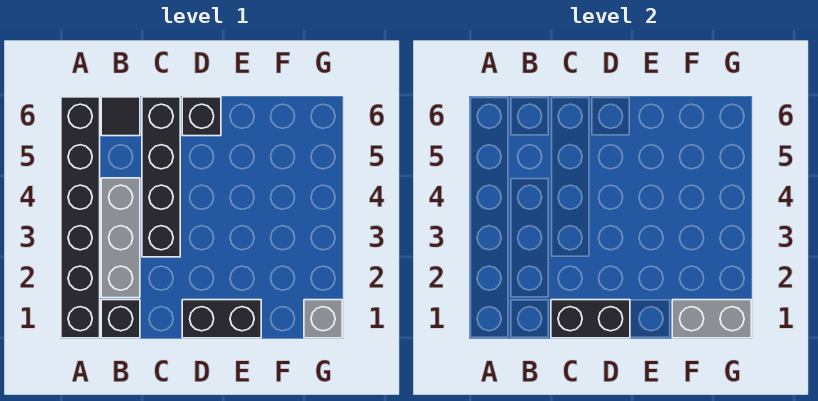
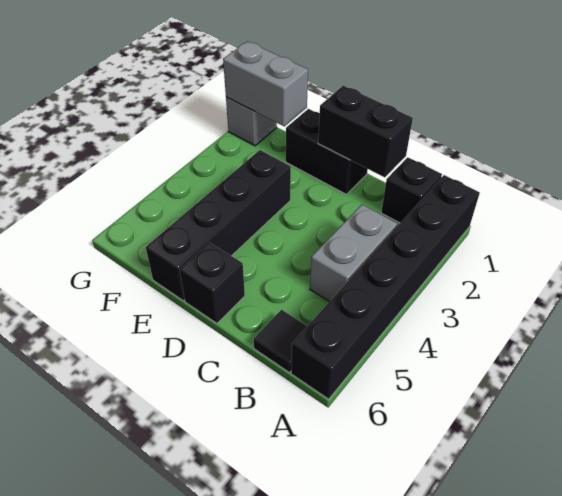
grey 1x3 brick [101,178,140,298] -> grey 1x2 brick [310,205,397,302]
black 1x4 brick [142,97,180,257] -> black 1x4 brick moved to [146,150,291,301]

